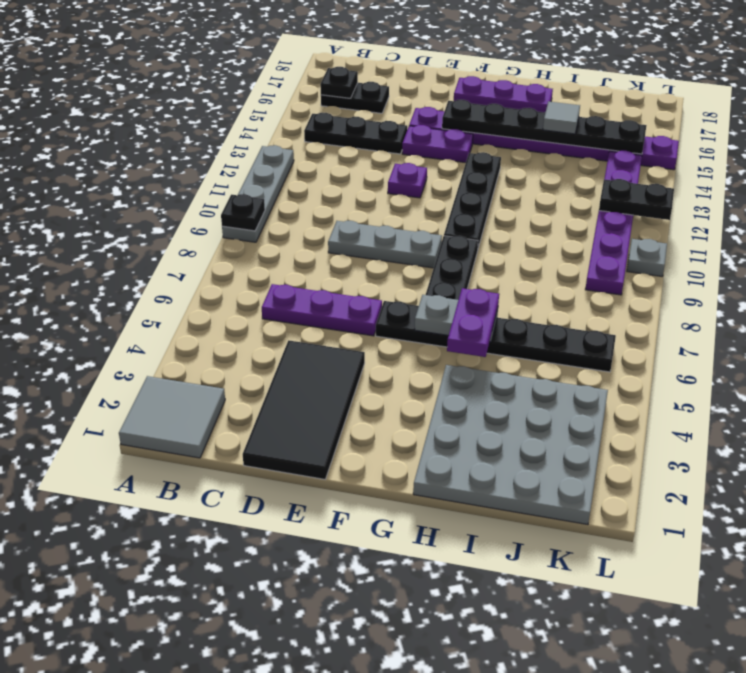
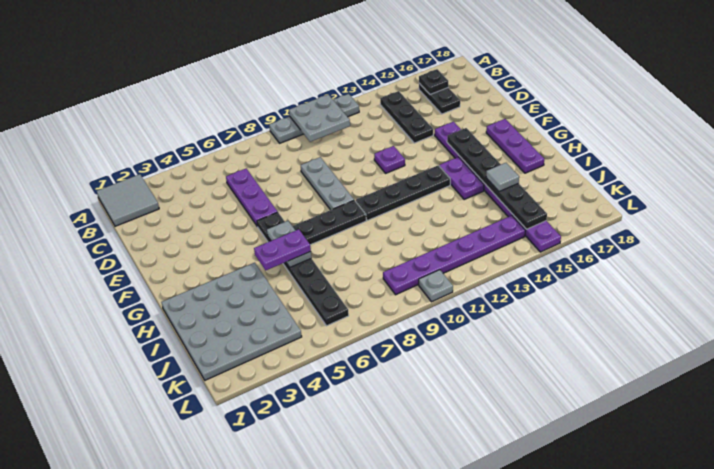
black 1x1 plate [221,194,265,231] -> none
none -> grey 2x2 plate [289,95,350,142]
black 2x4 tile [243,340,365,479] -> none
purple 1x2 plate [402,125,473,163] -> purple 1x2 plate moved to [439,157,484,199]
black 1x2 plate [599,179,674,220] -> none

